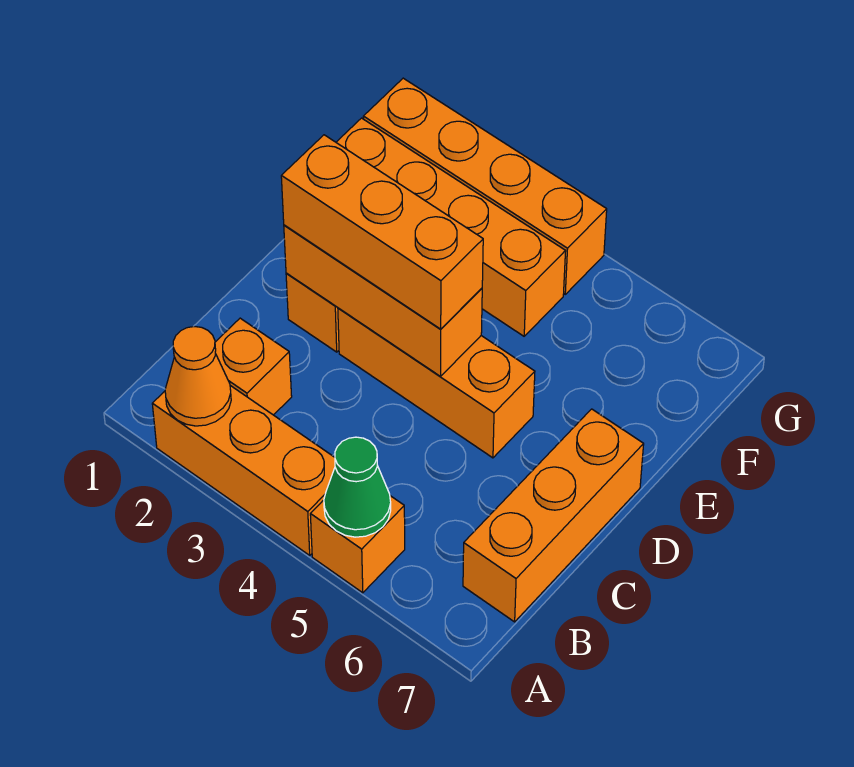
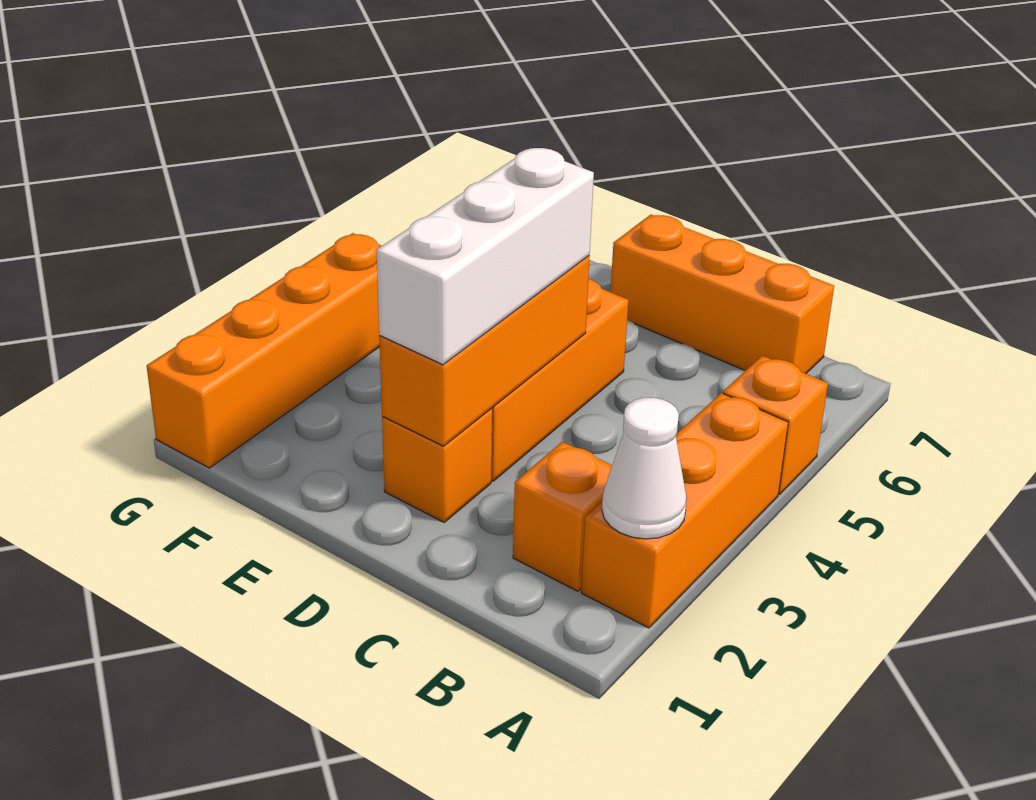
orange 1x1 cone [165,327,231,426] -> white 1x1 cone [602,397,687,539]
green 1x1 cone [324,437,391,537] -> none
orange 1x3 brick [281,135,483,329] -> white 1x3 brick [377,148,594,365]
orange 1x4 brick [336,118,566,336] -> none

